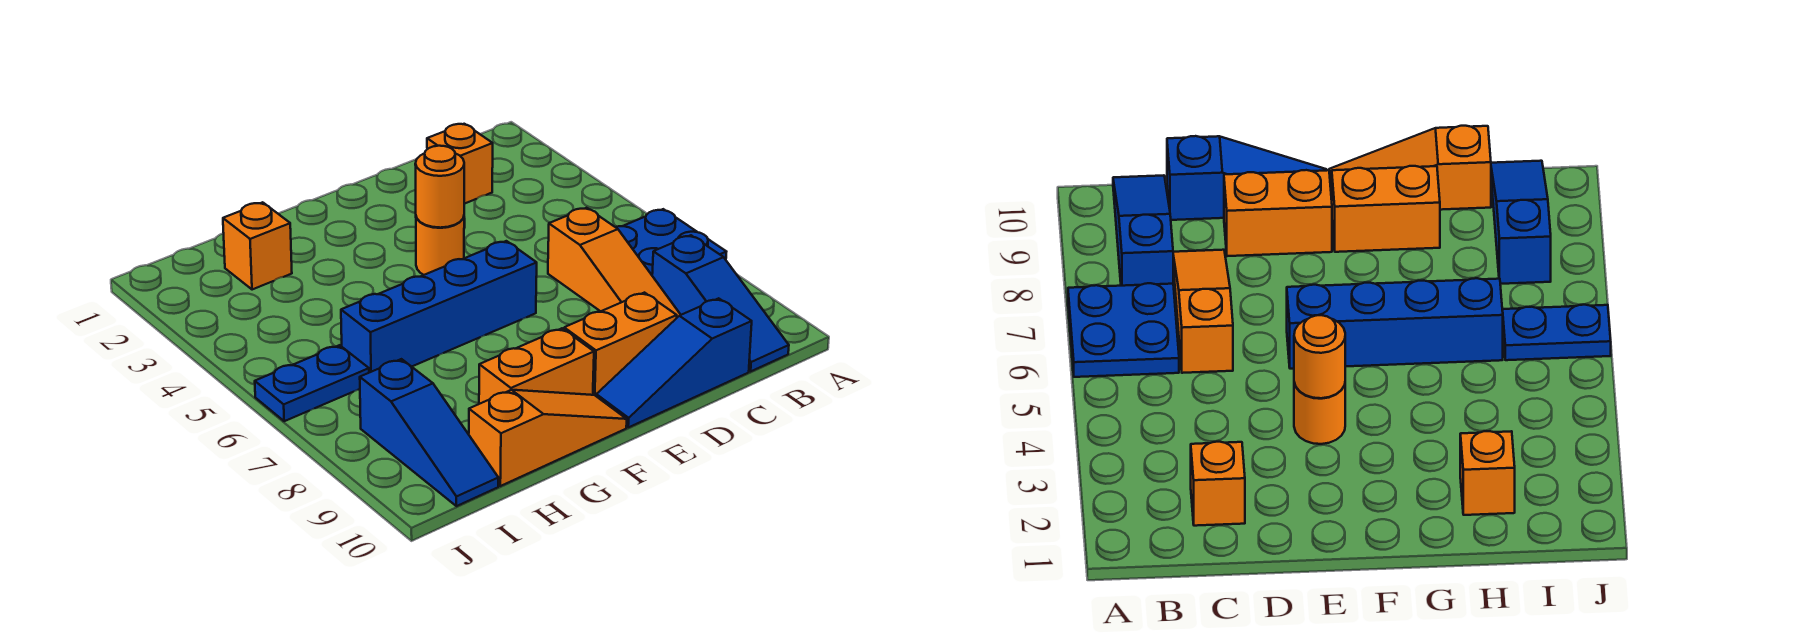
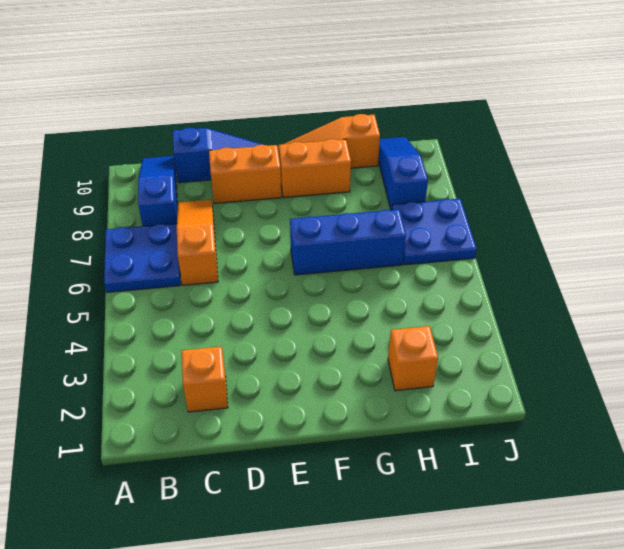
orange 1x1 round brick [416,217,464,275] -> none
orange 1x1 round brick [415,146,464,228] -> none
blue 1x4 brick [341,241,537,373] -> blue 1x3 brick [290,209,406,275]
blue 1x2 plate [255,345,369,421] -> blue 2x2 plate [392,199,477,265]

